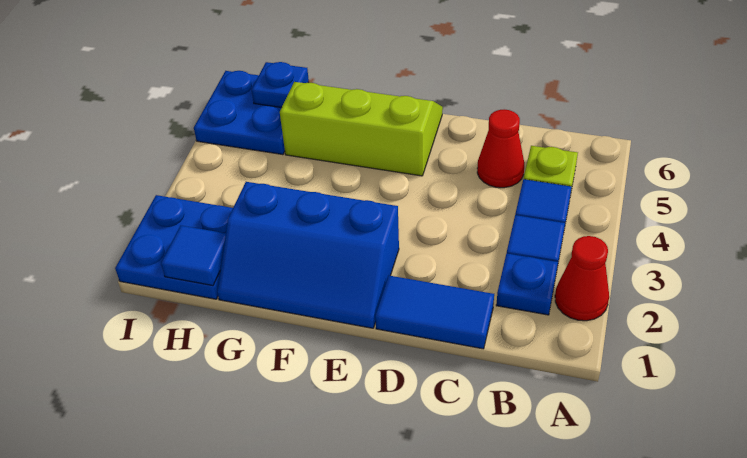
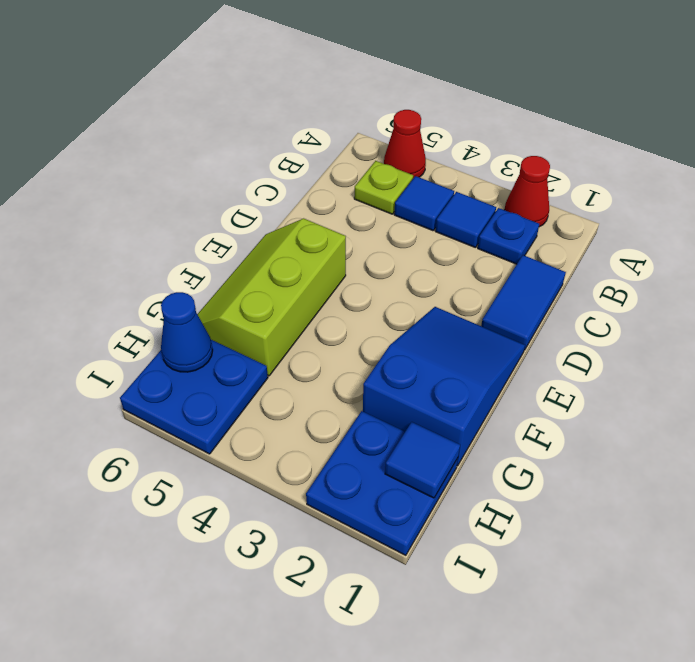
red 1x1 cone [477,109,524,188] -> red 1x1 cone moved to [384,110,426,178]
blue 2x3 slope [217,182,399,328] -> blue 2x3 slope turned to [363,307,525,466]
blue 1x1 plate [252,62,309,108] -> blue 1x1 cone [161,292,213,372]

